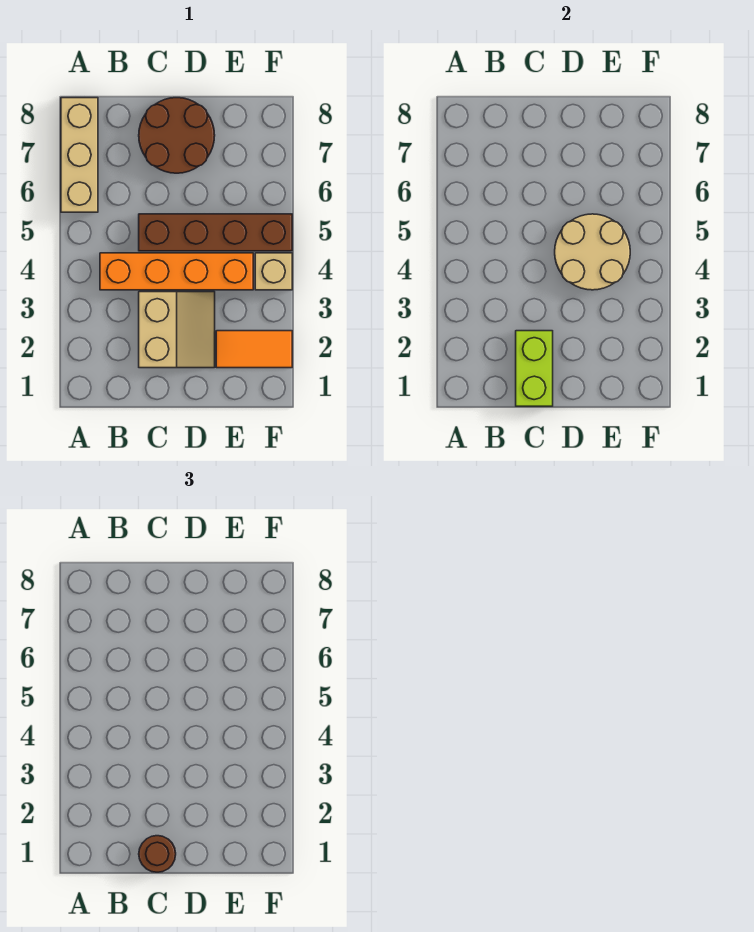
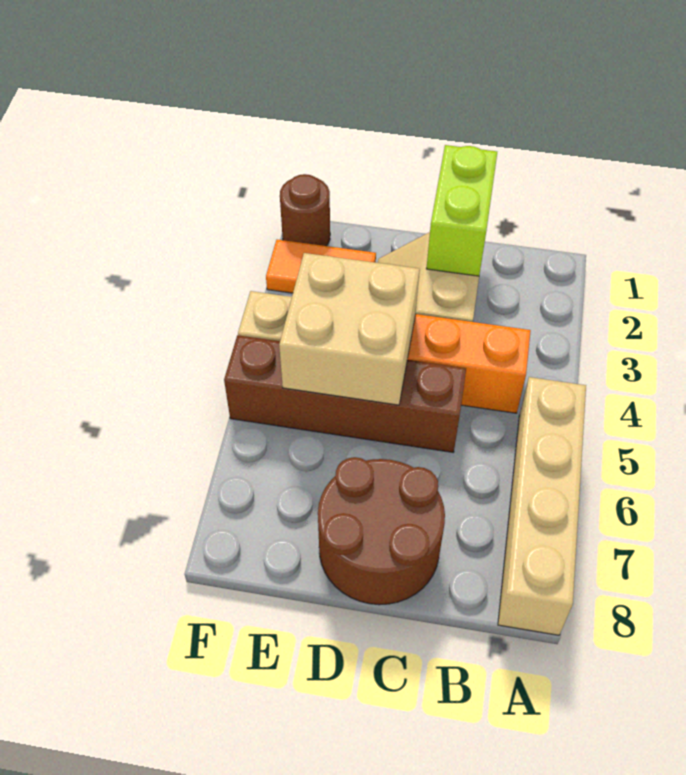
tan 1x3 brick [61,98,98,212] -> tan 1x4 brick [498,377,586,635]
brown 1x1 round brick [139,836,176,872] -> brown 1x1 round brick moved to [280,174,330,246]
tan 2x2 round brick [555,214,630,290] -> tan 2x2 brick [279,253,420,405]

